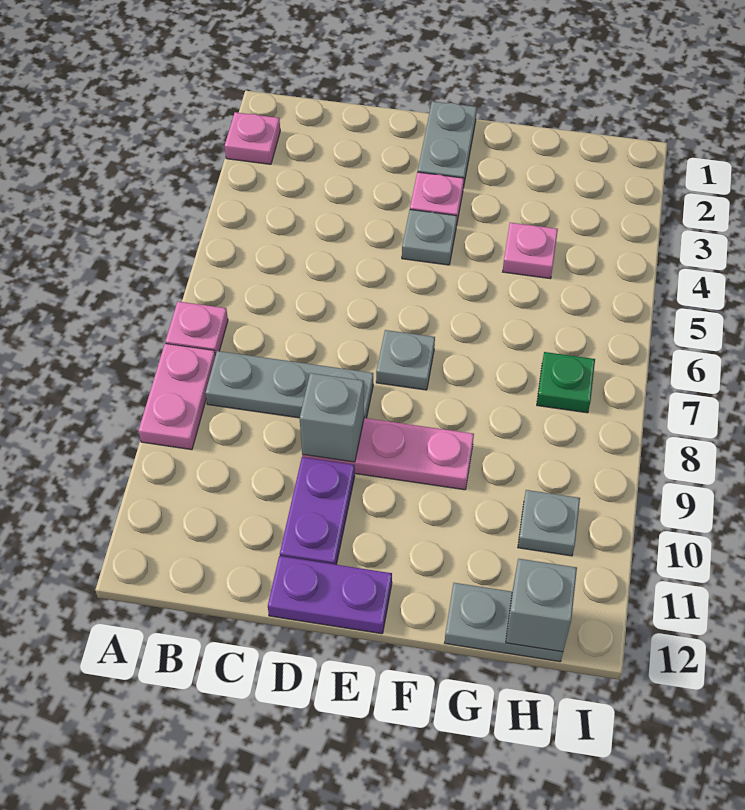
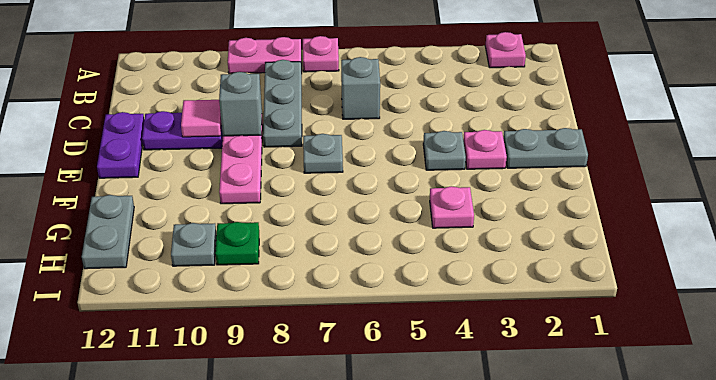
none -> pink 1x1 tile [181,100,222,137]
green 1x1 plate [537,352,595,413] -> green 1x1 plate moved to [215,222,259,265]
grey 1x1 brick [506,559,577,652] -> grey 1x1 brick moved to [341,57,380,119]

